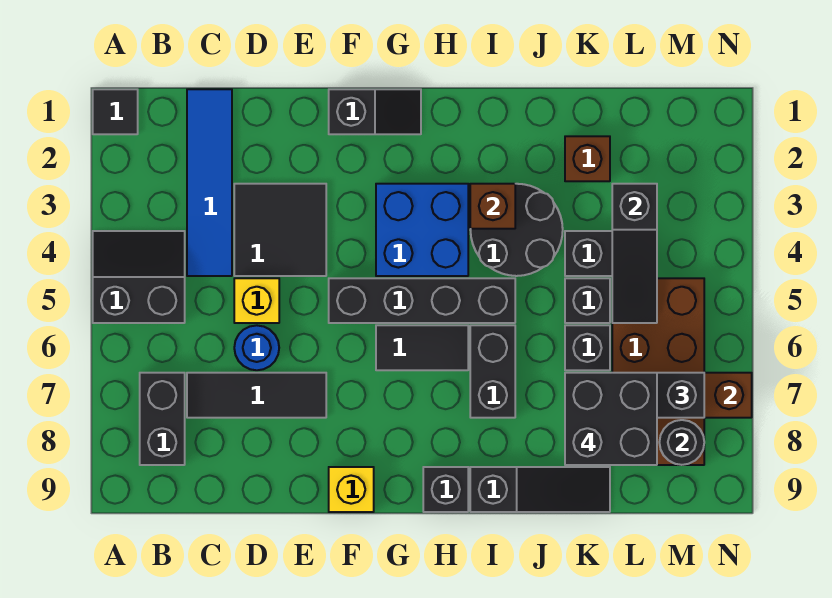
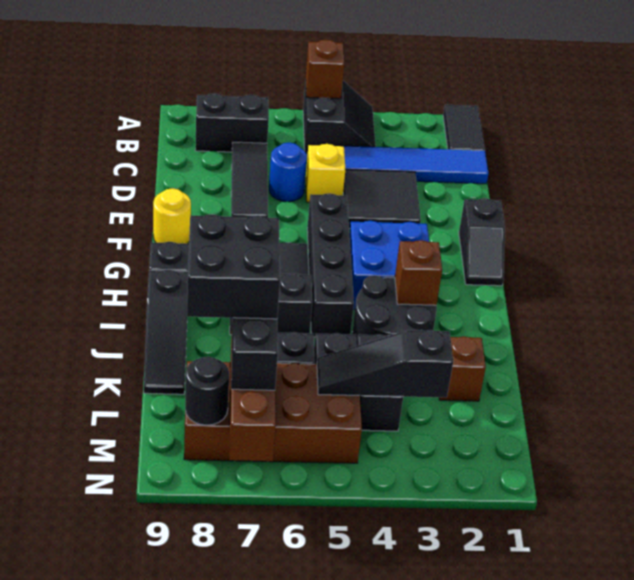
black 1x1 tile [93,89,138,134] -> black 1x2 tile [443,105,485,151]
none -> brown 1x1 brick [306,40,344,99]
yellow 1x1 brick [329,467,374,512] -> yellow 1x1 round brick [153,188,191,244]

